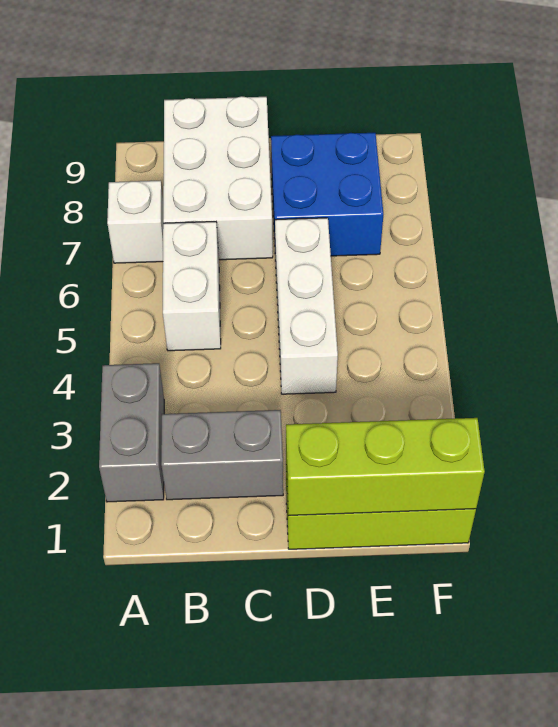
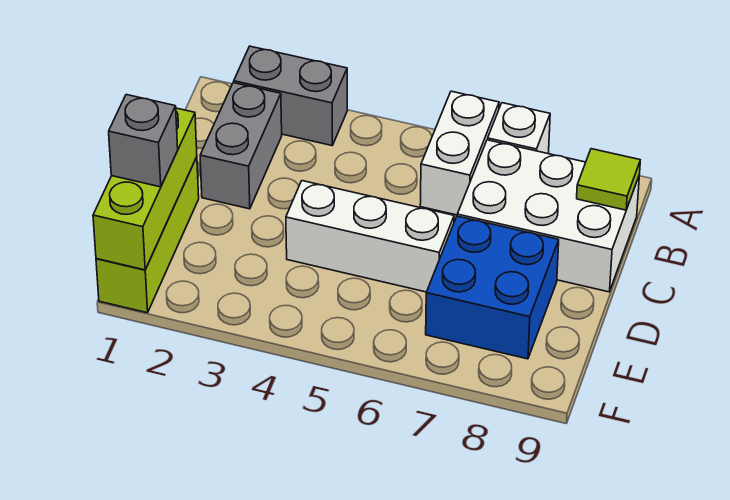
white 1x2 brick [163,222,221,351] -> white 1x2 brick turned to [420,91,499,215]
none -> lime 1x1 tile [577,149,640,210]
none -> grey 1x1 brick [109,95,178,187]

